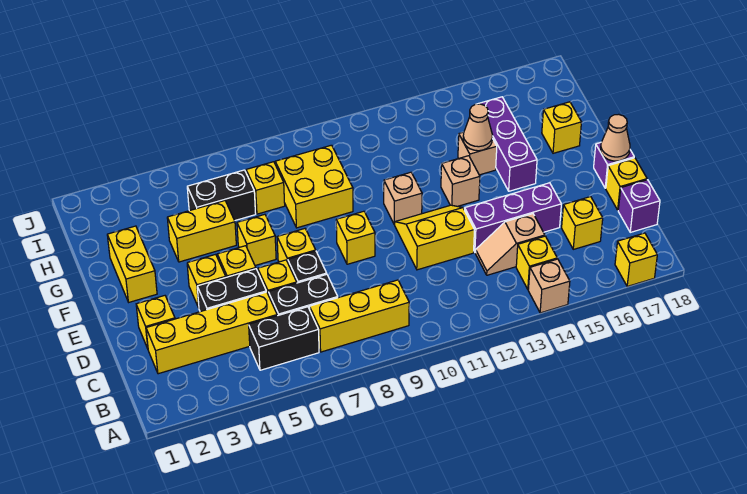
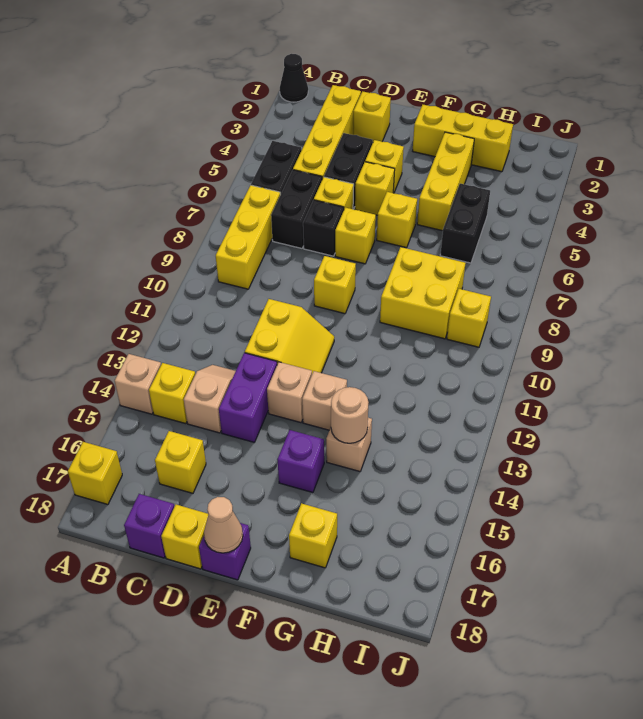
none -> black 1x1 cone [280,54,308,102]
purple 1x3 brick [465,183,561,253] -> purple 1x2 brick [219,353,277,442]
yellow 1x2 brick [107,226,157,302] -> yellow 1x3 brick [413,105,513,172]
tan 1x1 brick [384,172,422,225] -> tan 1x1 brick moved to [267,362,312,423]
purple 1x3 brick [478,97,537,191] -> purple 1x1 brick [277,430,324,493]
yellow 1x2 brick [167,201,236,262] -> yellow 1x3 brick [417,132,474,231]
tan 1x1 cone [463,104,493,151] -> tan 1x1 round brick [331,387,368,443]
yellow 1x1 brick [246,162,285,214] -> yellow 1x1 brick moved to [447,289,491,347]

